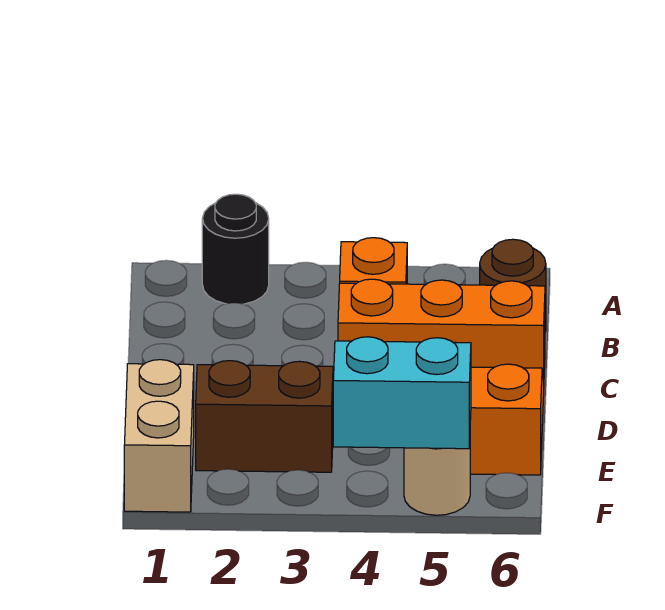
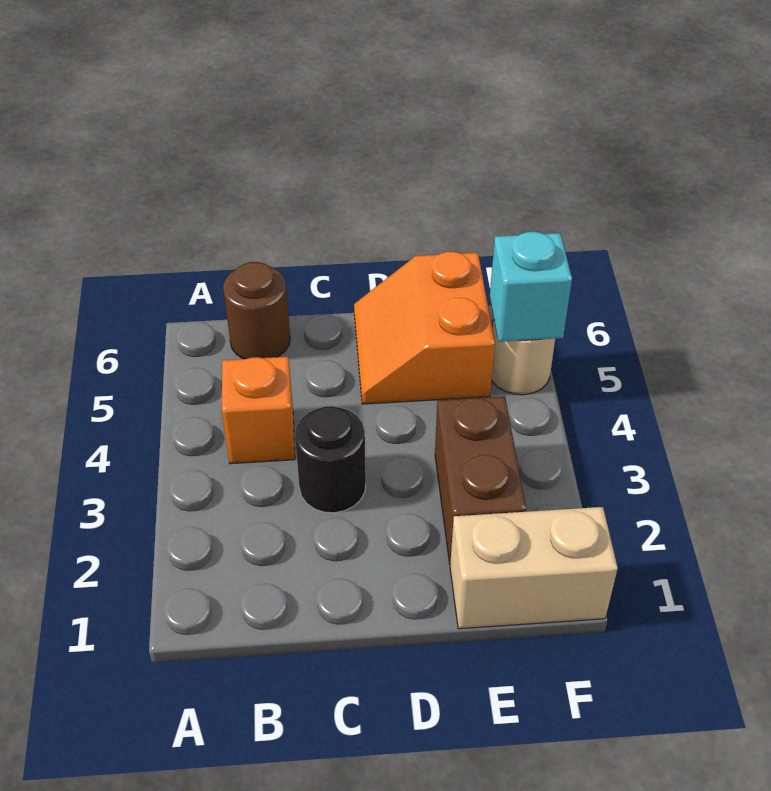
black 1x1 round brick [202,194,269,304] -> black 1x1 round brick moved to [295,406,366,513]
orange 1x3 brick [338,279,545,380] -> none
cyan 1x2 brick [333,337,471,449] -> cyan 1x1 brick [490,232,572,342]

